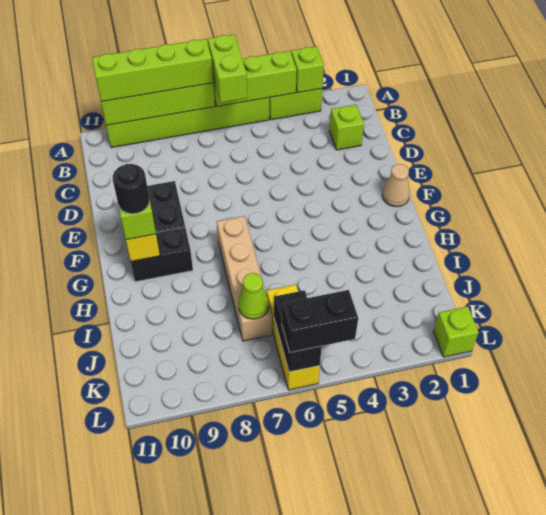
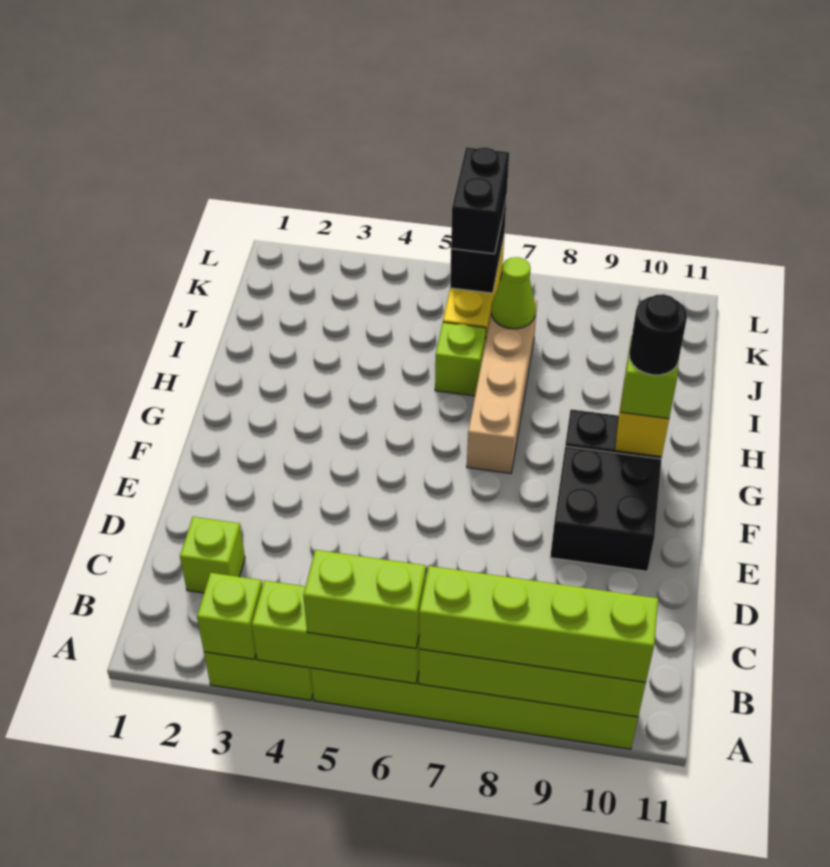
lime 1x2 brick [208,34,247,103] -> lime 1x2 brick turned to [303,550,426,648]
tan 1x1 cone [382,164,410,207] -> none
lime 1x1 brick [434,306,479,357] -> lime 1x1 brick moved to [435,322,486,396]
black 1x2 brick [282,290,358,352] -> black 1x2 brick turned to [451,147,509,254]

